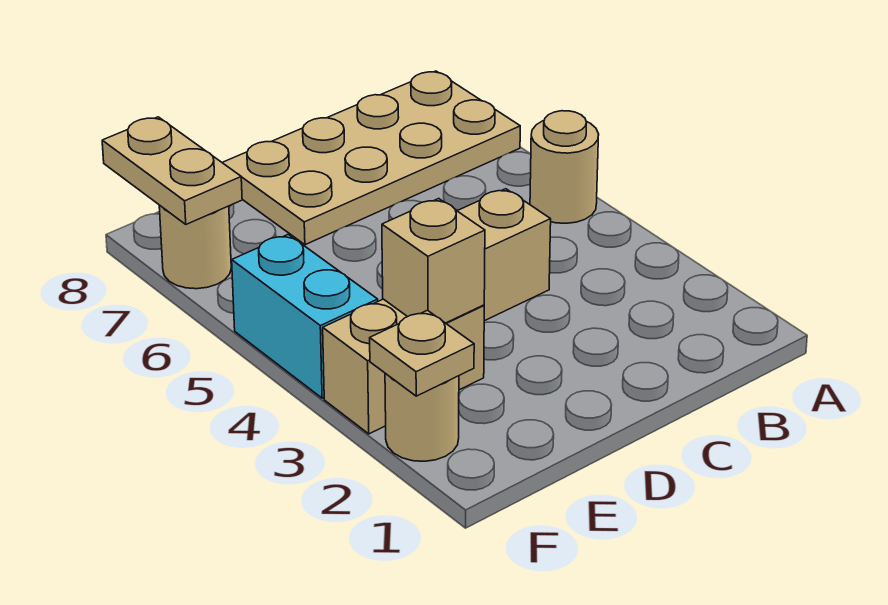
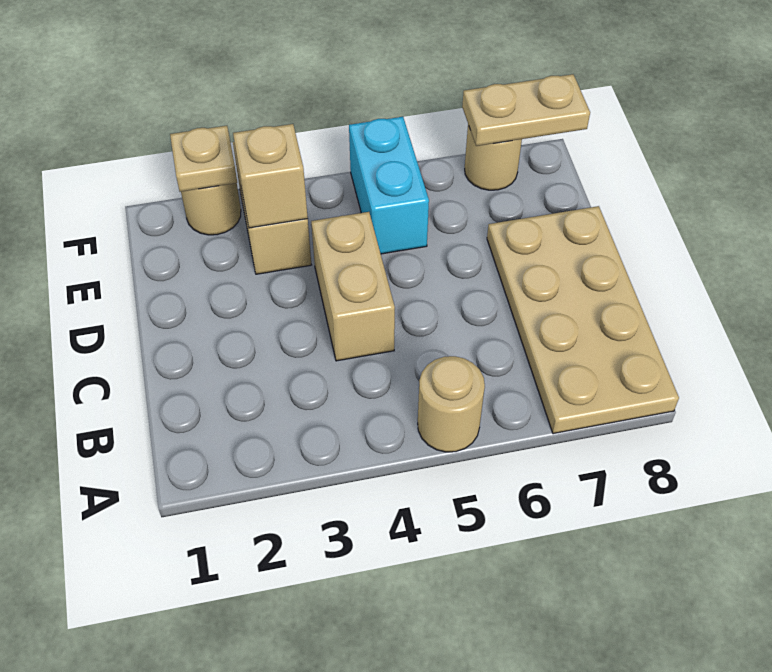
cyan 1x2 brick [232,234,378,398] -> cyan 1x2 brick turned to [349,117,429,254]

